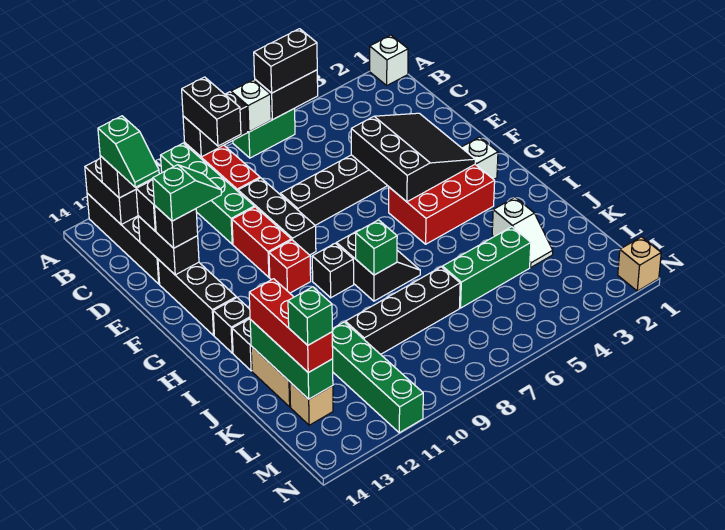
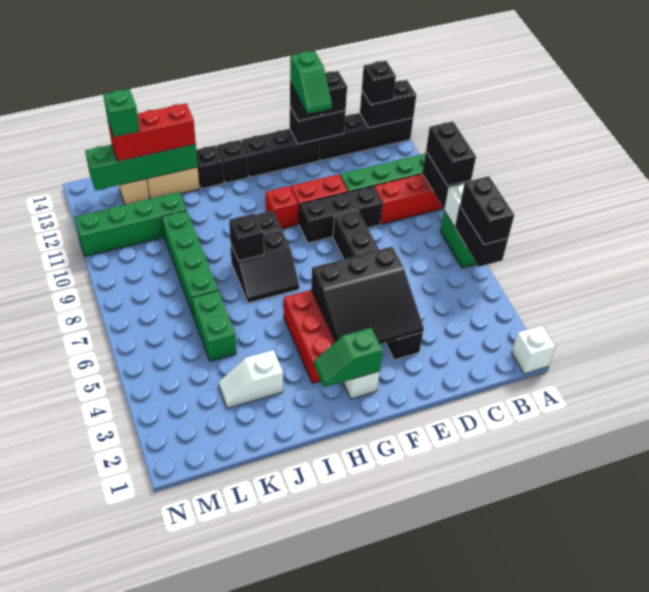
black 1x2 brick [182,77,241,146] -> black 1x2 brick turned to [426,122,476,186]
green 1x2 slope [98,116,159,187] -> green 1x2 slope moved to [314,328,383,387]
green 1x1 brick [356,220,397,275] -> black 1x1 brick [229,213,264,261]
green 1x3 brick [250,320,333,399] -> green 1x4 brick [85,144,198,191]
green 1x3 brick [442,227,531,308] -> green 1x2 brick [192,291,236,361]
black 1x4 brick [346,267,460,354] -> green 1x4 brick [162,211,218,317]
tan 1x1 brick [618,237,661,291] -> none

